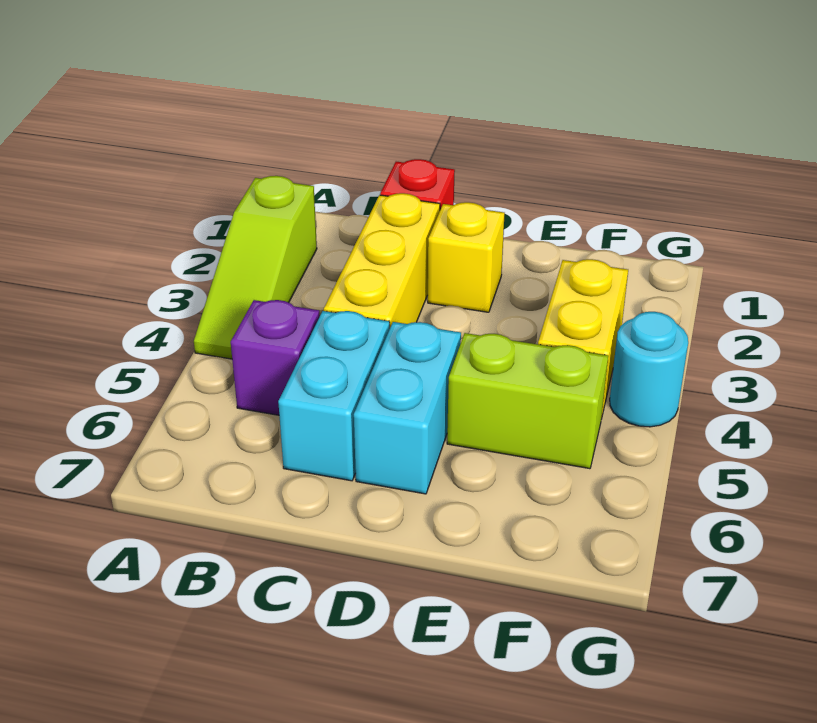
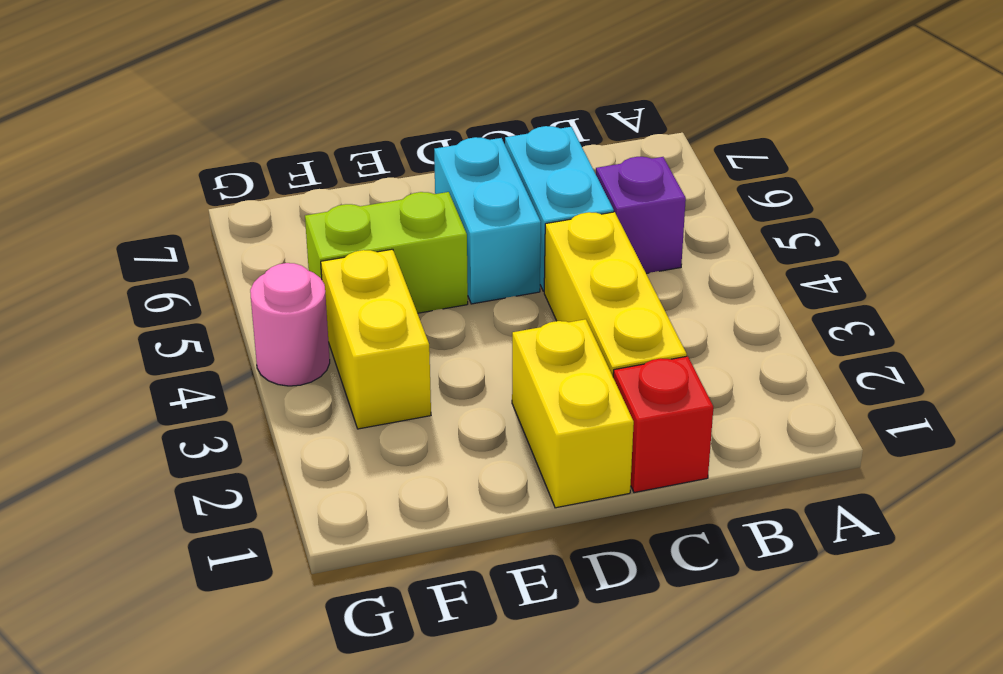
lime 1x3 slope [194,176,317,359] -> none
yellow 1x1 brick [428,202,505,312] -> yellow 1x2 brick [512,319,634,508]
cyan 1x1 round brick [610,312,688,427] -> pink 1x1 round brick [250,263,330,386]

